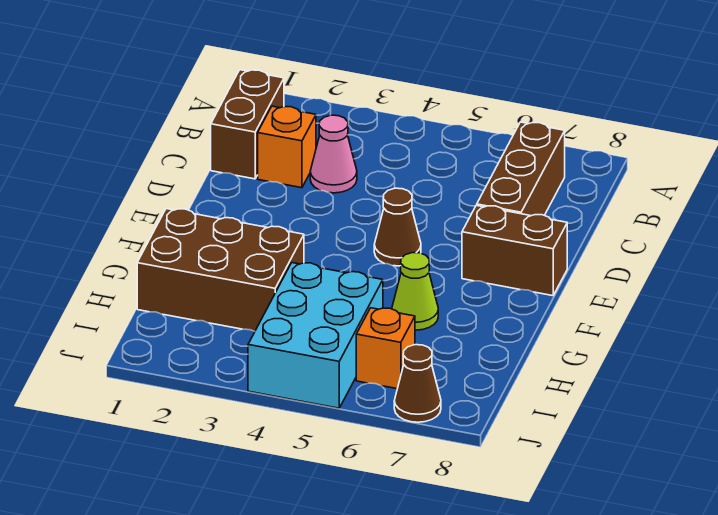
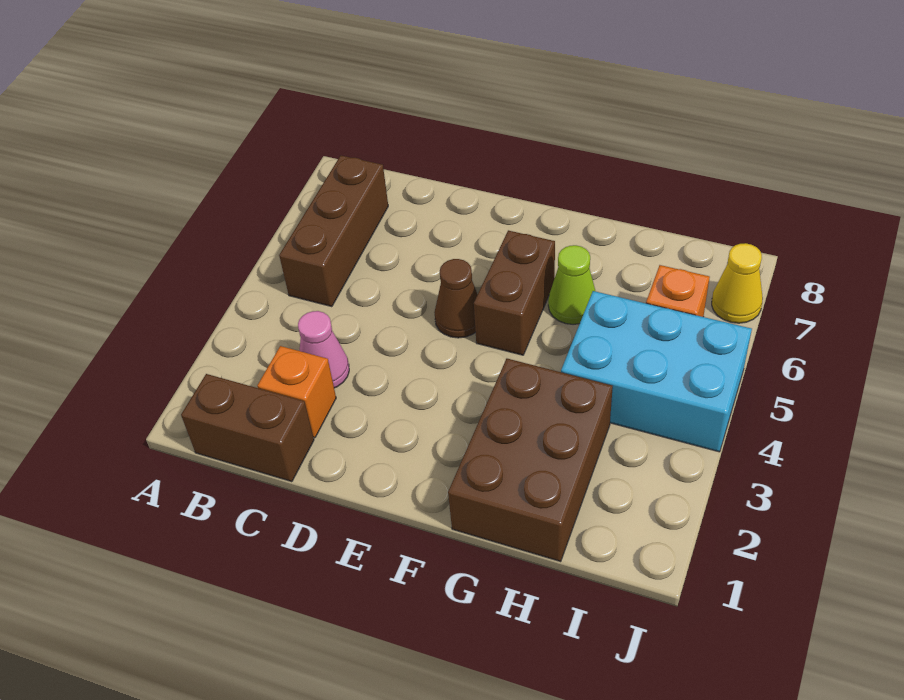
brown 1x3 brick [477,122,565,216] -> brown 1x3 brick turned to [279,156,388,307]
brown 1x2 brick [462,205,567,296] -> brown 1x2 brick moved to [474,230,555,355]
brown 1x1 cone [394,345,441,422] -> yellow 1x1 cone [712,243,763,323]

